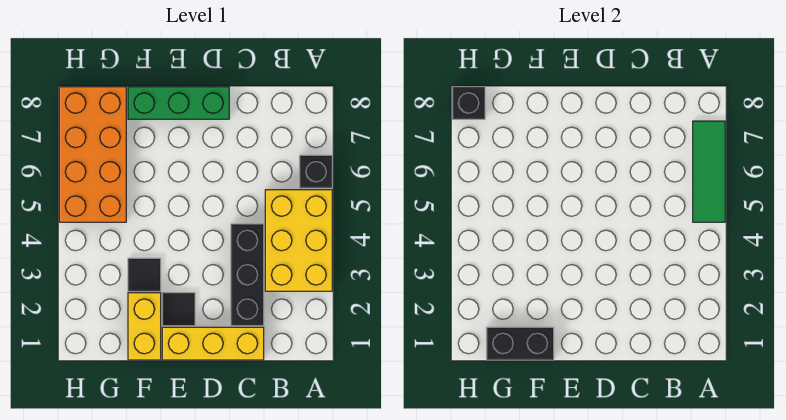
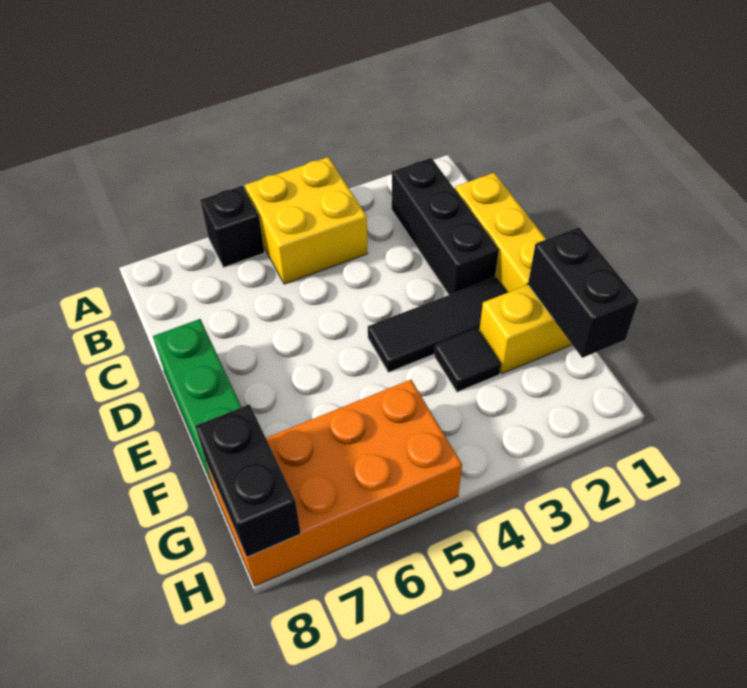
yellow 2x3 brick [265,190,332,291] -> yellow 2x2 brick [245,157,368,284]
green 1x3 tile [693,121,725,222] -> none
black 1x3 brick [231,224,264,326] -> black 1x3 brick turned to [392,158,499,295]
black 1x1 tile [162,293,195,326] -> black 1x3 tile [368,277,508,372]
black 1x1 brick [452,87,485,119] -> black 1x2 brick [195,404,301,557]

